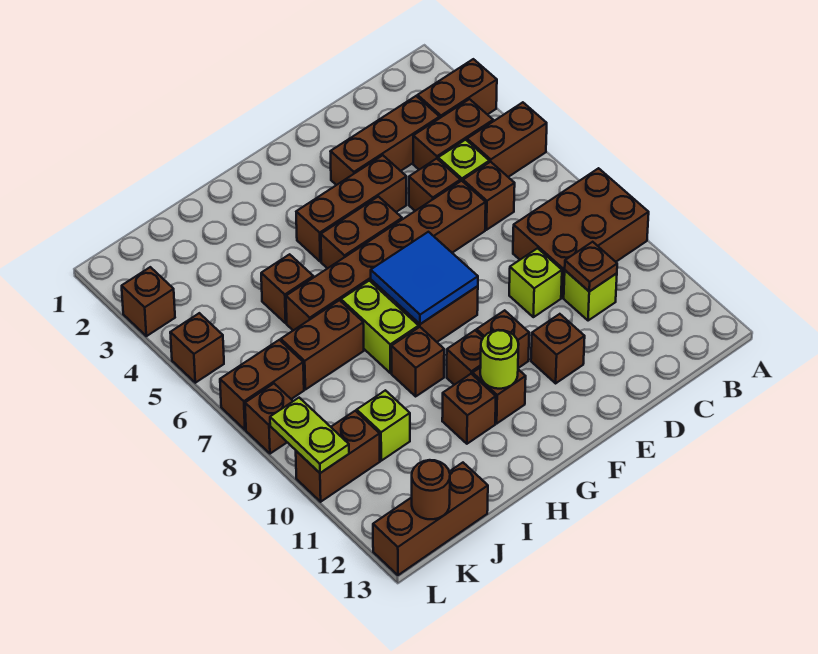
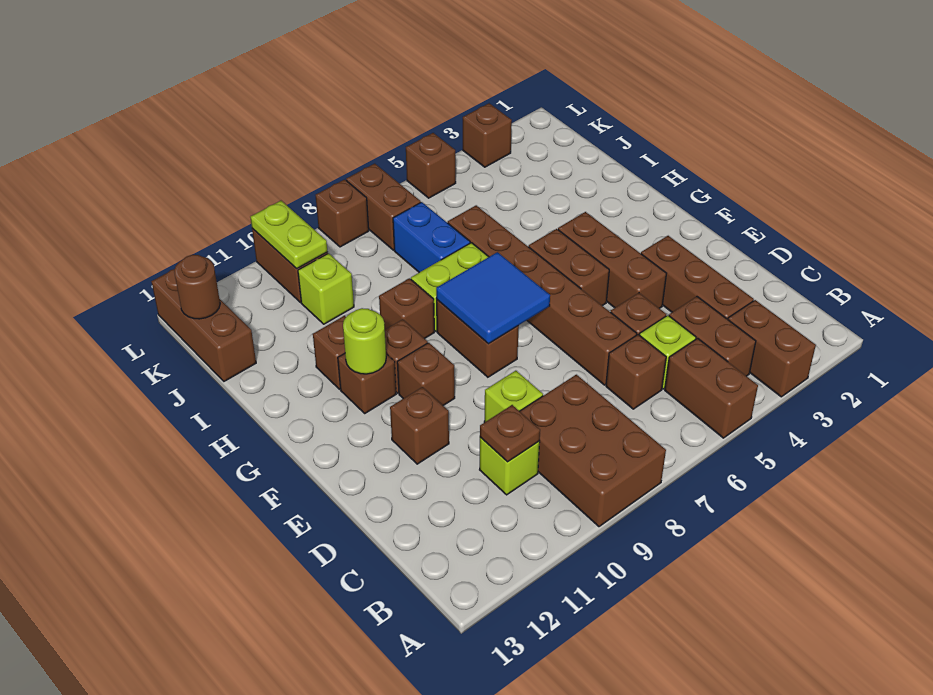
brown 1x1 brick [261,254,313,323] -> none
brown 1x2 brick [281,300,364,390] -> blue 1x2 brick [393,202,470,272]
lime 1x2 plate [270,398,349,473] -> lime 1x2 plate turned to [250,201,327,269]

